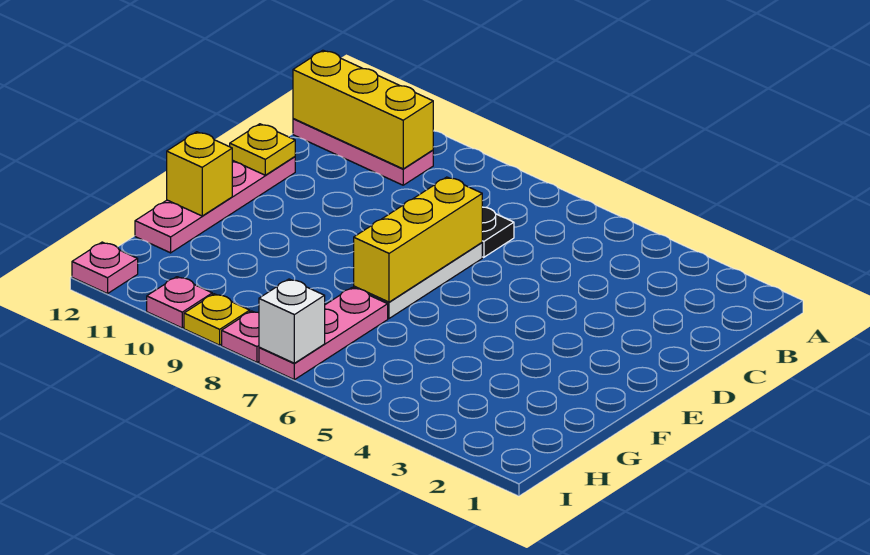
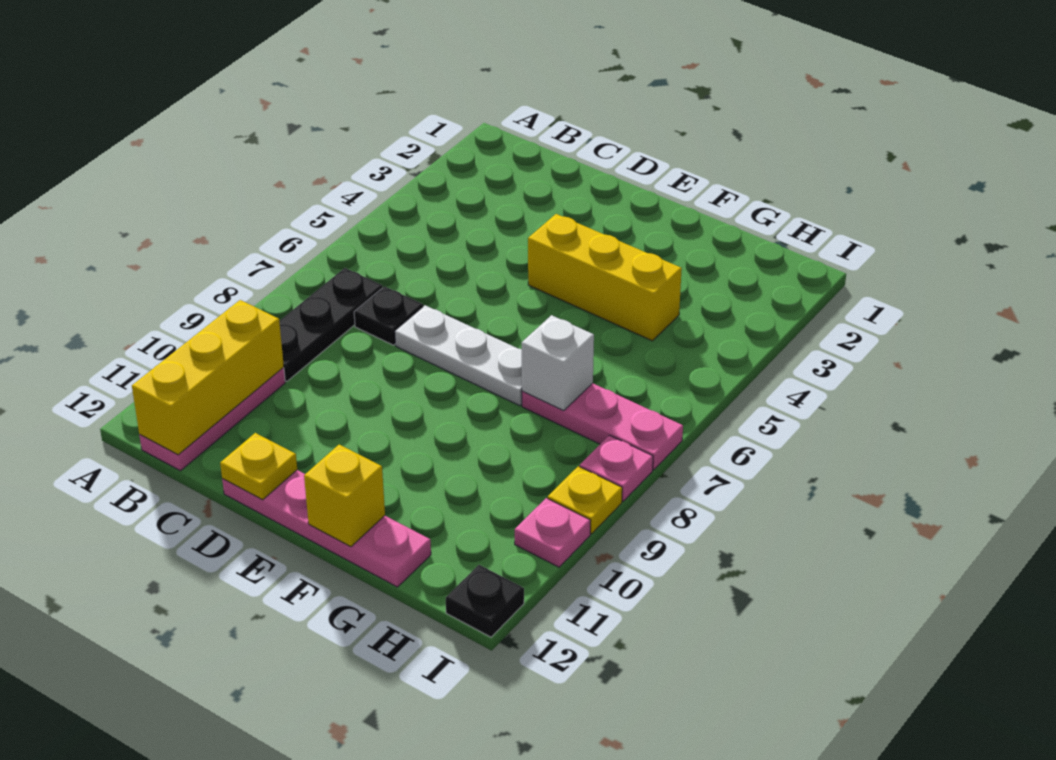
none -> black 1x3 plate [279,268,383,381]
yellow 1x3 brick [354,177,482,302] -> yellow 1x3 brick moved to [528,214,682,341]
white 1x1 brick [259,279,325,363] -> white 1x1 brick moved to [522,315,594,411]
pink 1x1 plate [72,242,138,294] -> black 1x1 plate [446,565,524,637]

